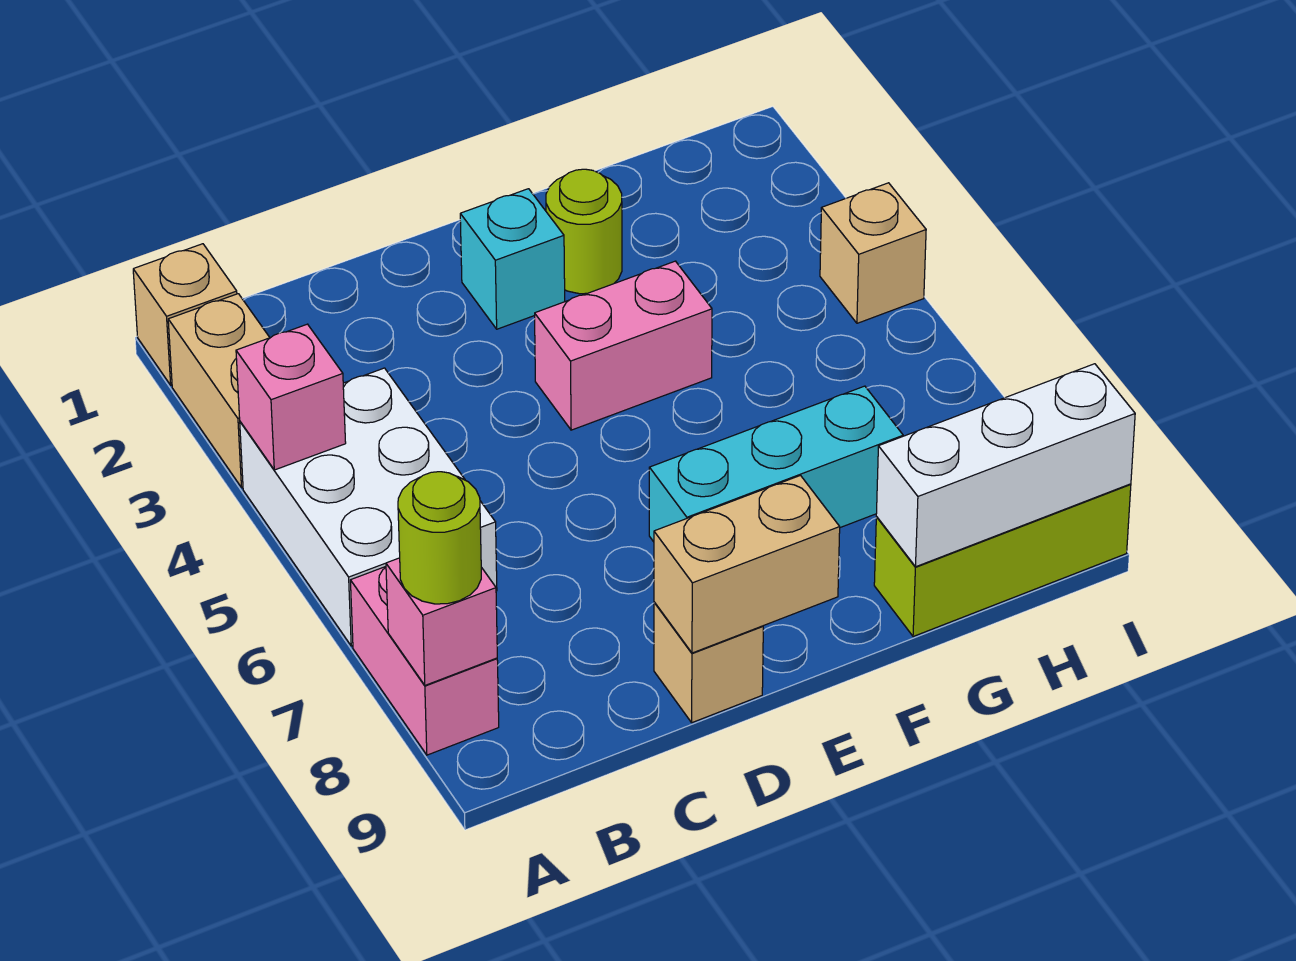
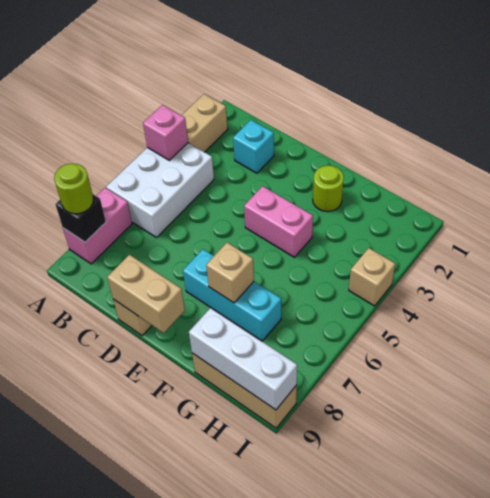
tan 1x1 brick [133,244,237,385] -> tan 1x1 brick moved to [206,243,254,303]
pink 1x1 brick [386,558,497,685] -> black 1x1 brick [55,194,106,242]
cyan 1x1 brick [460,189,565,329] -> cyan 1x1 brick moved to [233,120,274,173]
lime 1x3 brick [874,484,1131,637] -> tan 1x3 brick [192,353,297,428]

